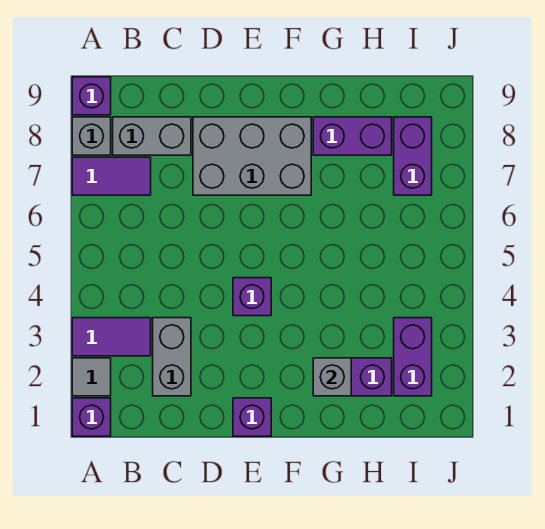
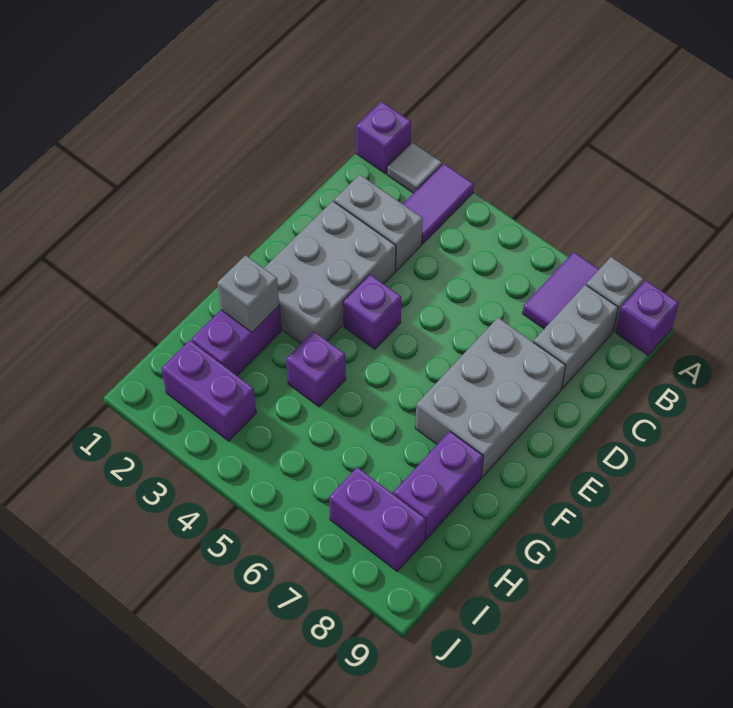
none -> grey 2x3 brick [264,201,396,344]
purple 1x1 brick [233,398,271,436] -> purple 1x1 brick moved to [286,331,346,407]

